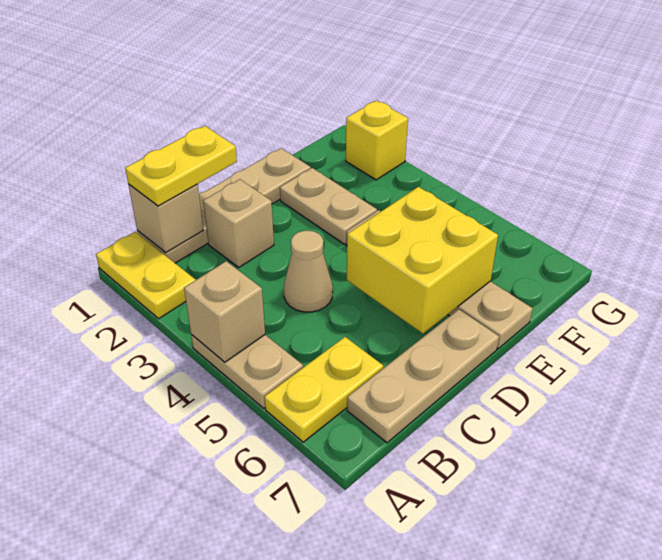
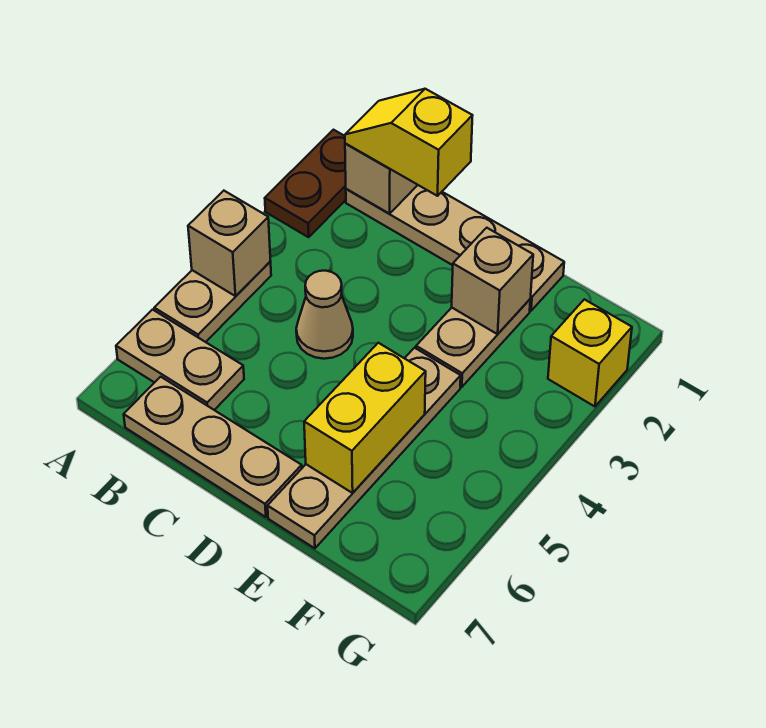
yellow 1x2 plate [96,232,196,319] -> brown 1x2 plate [265,130,346,237]
yellow 1x2 plate [265,337,383,442] -> tan 1x2 plate [116,310,244,410]
yellow 1x2 plate [125,126,237,206] -> yellow 1x2 slope [345,89,473,196]
tan 1x1 brick [203,179,274,267] -> tan 1x1 brick moved to [452,228,533,334]
yellow 2x2 brick [347,187,498,334] -> yellow 1x2 brick [304,343,426,493]

